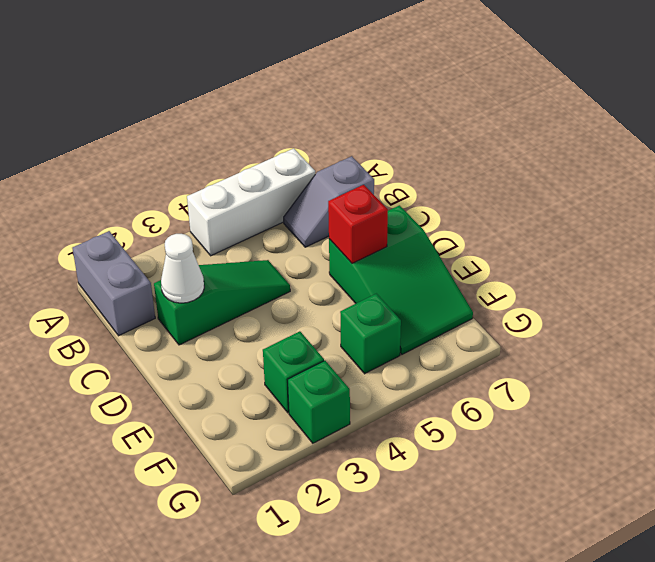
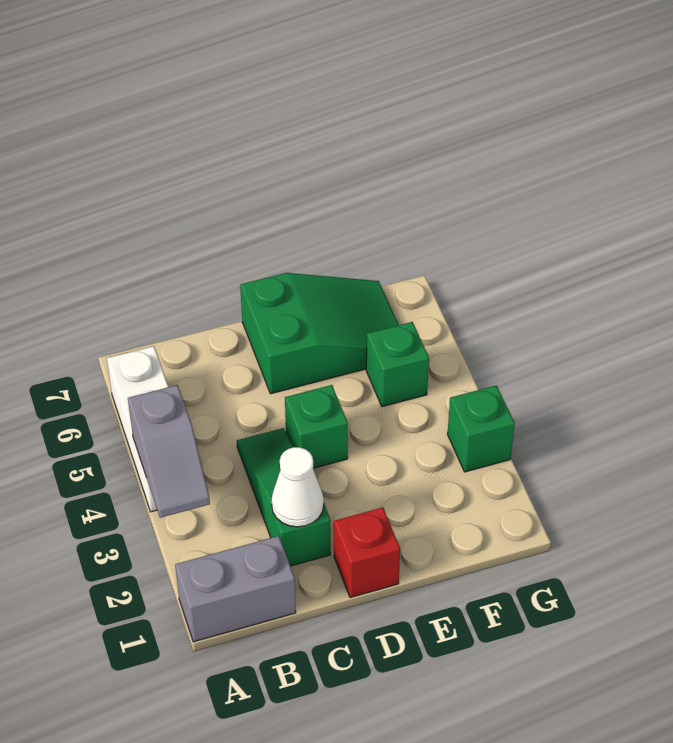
grey 1x2 slope [284,156,374,247] -> grey 1x2 slope moved to [128,385,210,518]
red 1x1 brick [328,185,388,263] -> red 1x1 brick moved to [334,507,400,598]
green 1x1 brick [263,331,324,413] -> green 1x1 brick moved to [285,385,348,468]

